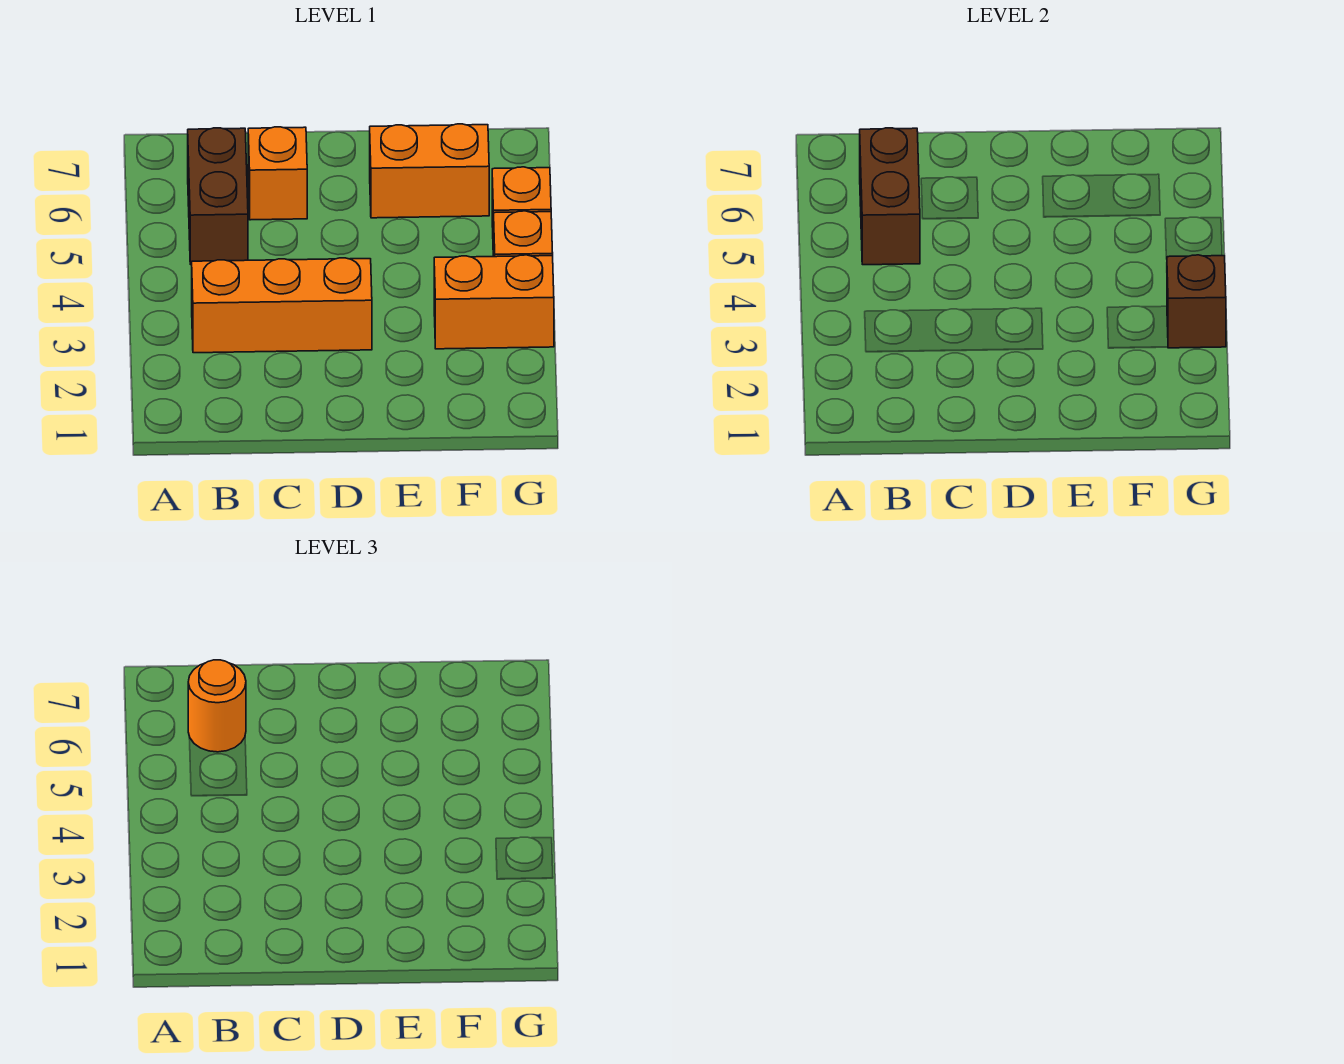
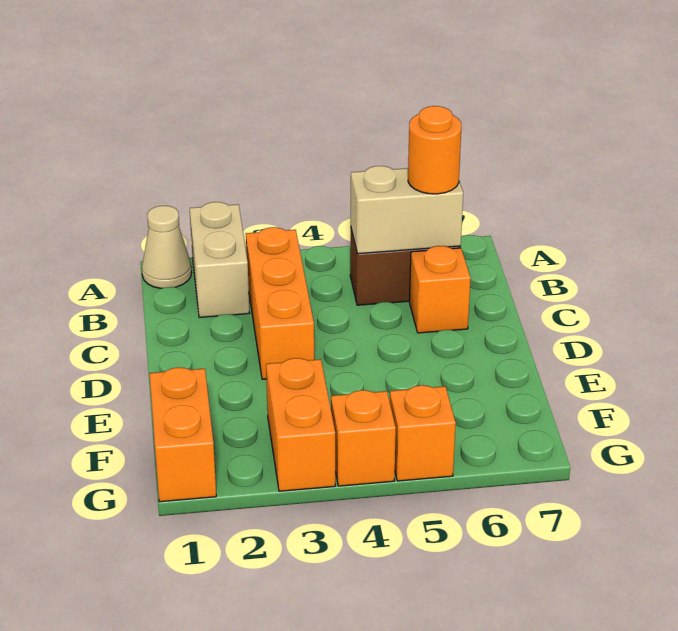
none -> tan 1x1 cone [142,206,192,288]
none -> tan 1x2 brick [190,202,249,317]
brown 1x2 brick [860,128,920,265] -> tan 1x2 brick [351,166,463,254]
orange 1x2 brick [370,124,489,218] -> orange 1x2 brick moved to [149,367,216,502]
brown 1x1 brick [1167,255,1226,348] -> none

